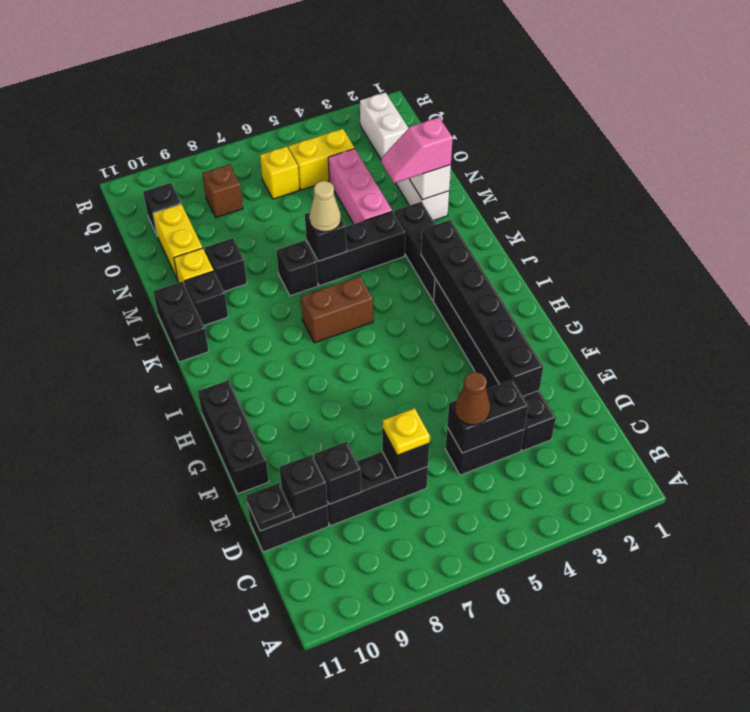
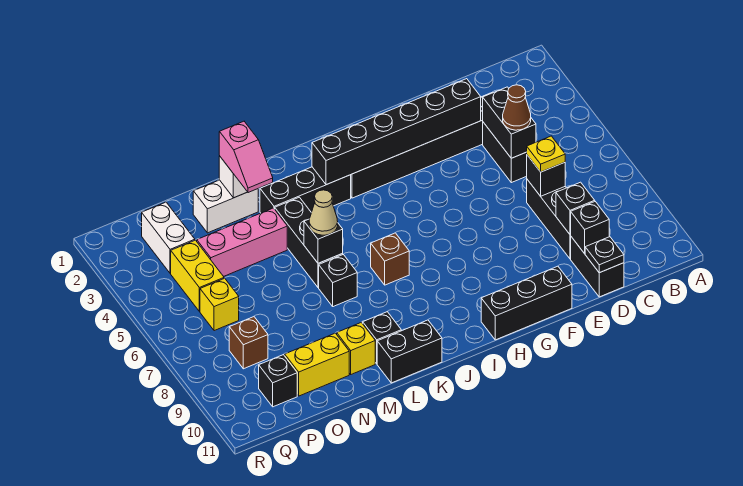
brown 1x2 brick [301,276,373,343] -> brown 1x1 brick [371,233,409,285]
black 1x1 brick [205,238,247,291] -> none
white 1x2 brick [360,92,409,159] -> white 1x2 brick turned to [142,202,195,273]

